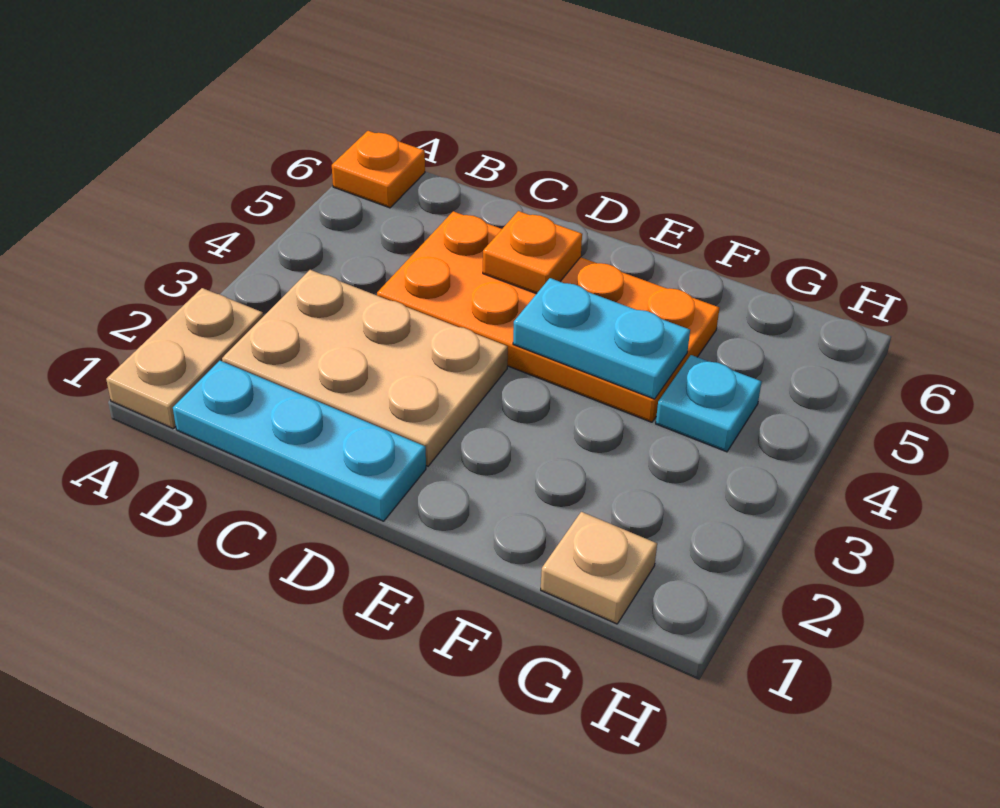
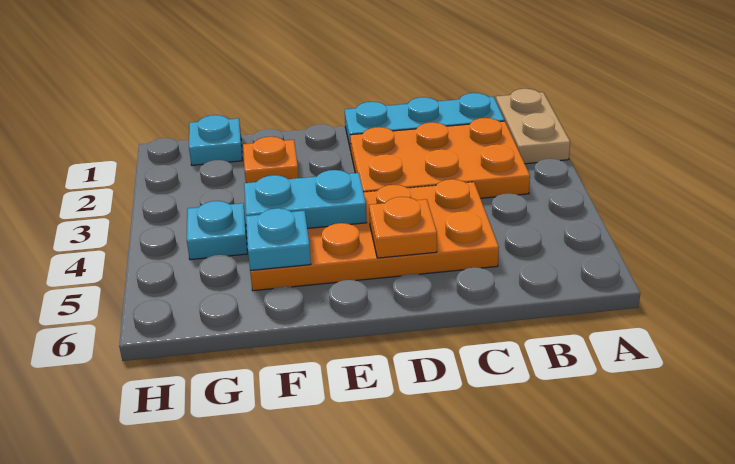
orange 1x1 plate [332,131,425,208] -> orange 1x1 plate moved to [243,137,299,183]
tan 2x3 plate [222,270,508,466] -> orange 2x3 plate [350,118,530,198]
none -> cyan 1x1 plate [246,208,311,271]
tan 1x1 plate [541,512,657,624] -> cyan 1x1 plate [189,115,242,165]

